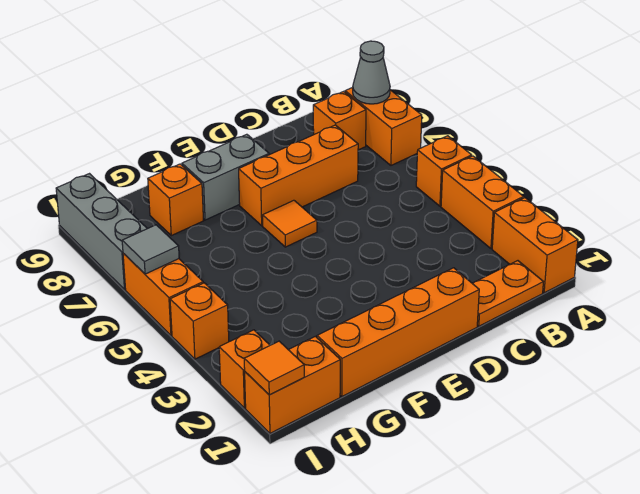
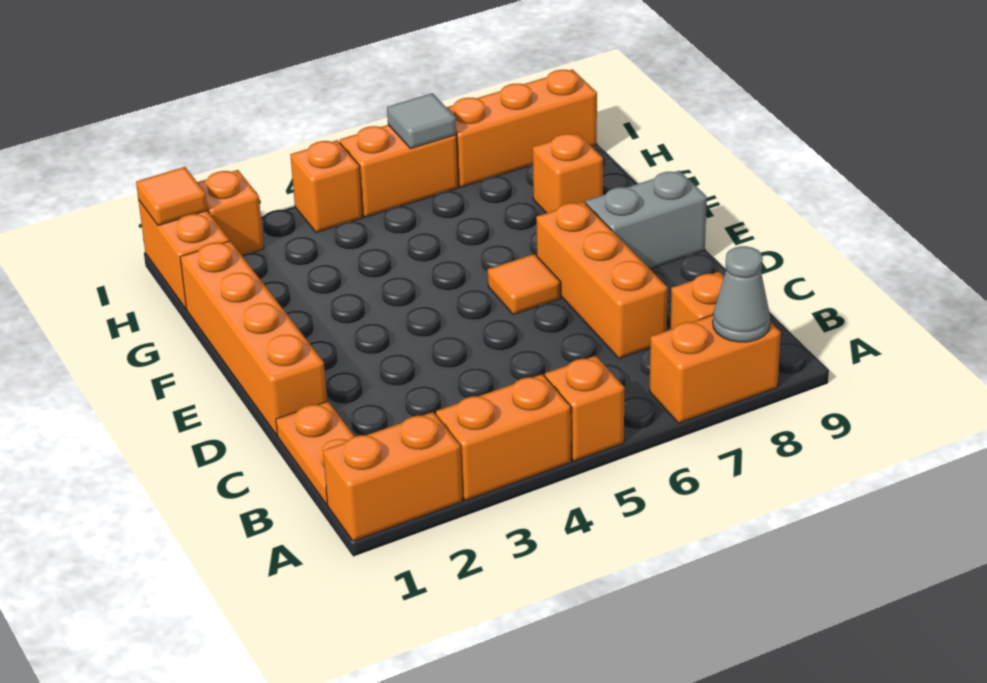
grey 1x2 brick [182,134,269,220] -> grey 1x2 brick turned to [586,171,707,269]
grey 1x3 brick [56,174,147,289] -> orange 1x3 brick [446,69,597,187]

